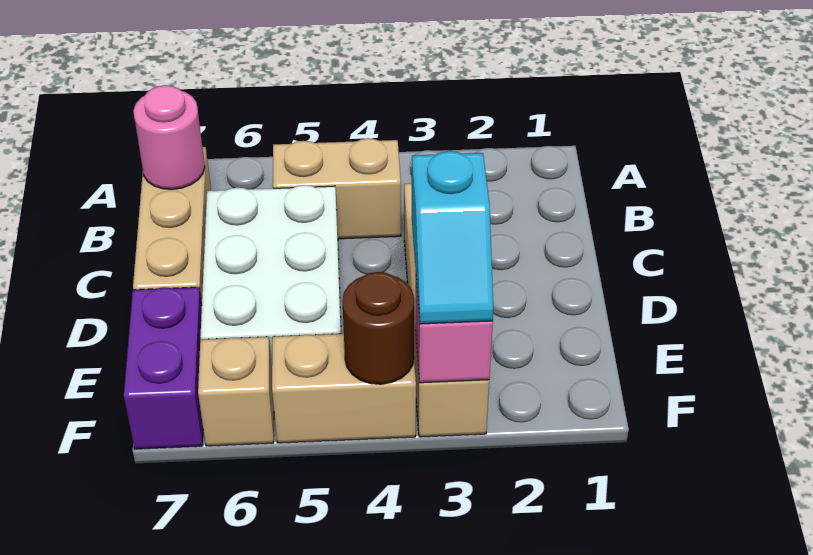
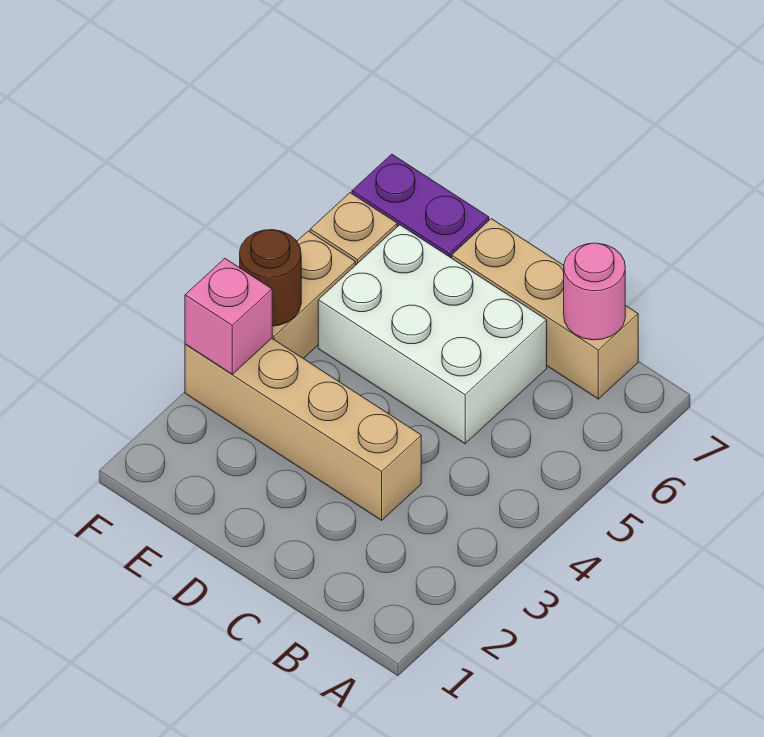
tan 1x2 brick [273,138,401,239] -> none
cyan 1x2 slope [412,151,493,324] -> none

